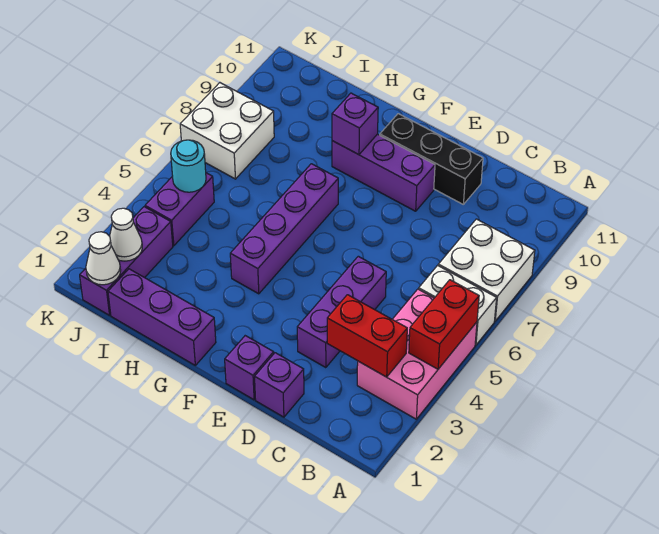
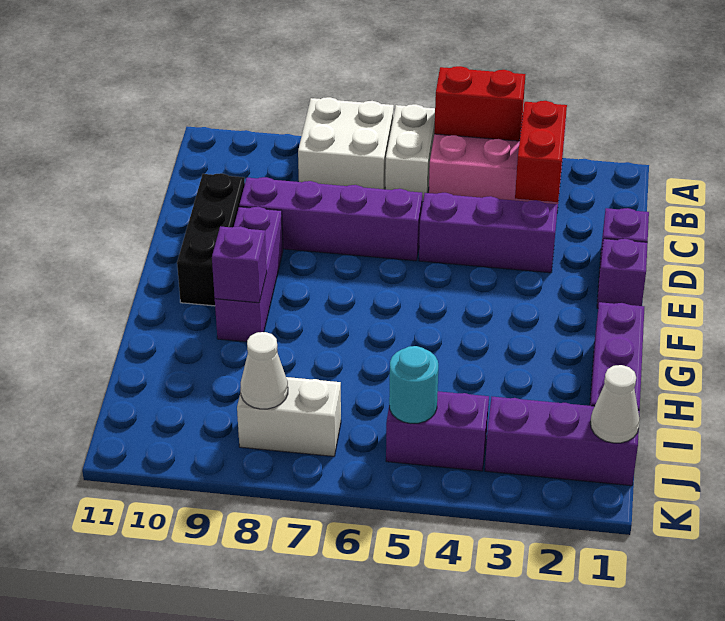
purple 1x4 brick [230,164,338,294] -> purple 1x4 brick moved to [239,177,422,261]
white 1x1 cone [110,208,142,261] -> white 1x1 cone moved to [241,332,288,409]
white 2x2 brick [180,83,274,179] -> white 1x2 brick [237,377,341,456]

